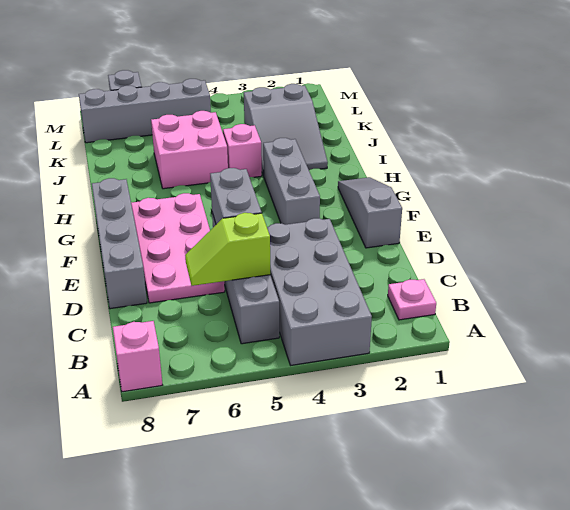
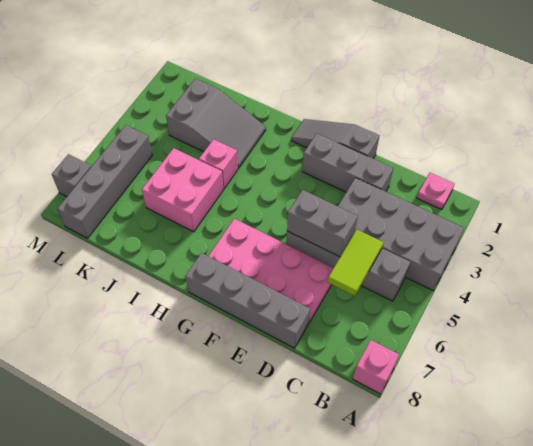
lime 1x2 slope [185,213,270,286] -> lime 1x2 tile [328,230,384,296]
grey 1x3 brick [263,138,320,225] -> grey 1x3 brick moved to [302,134,393,192]

